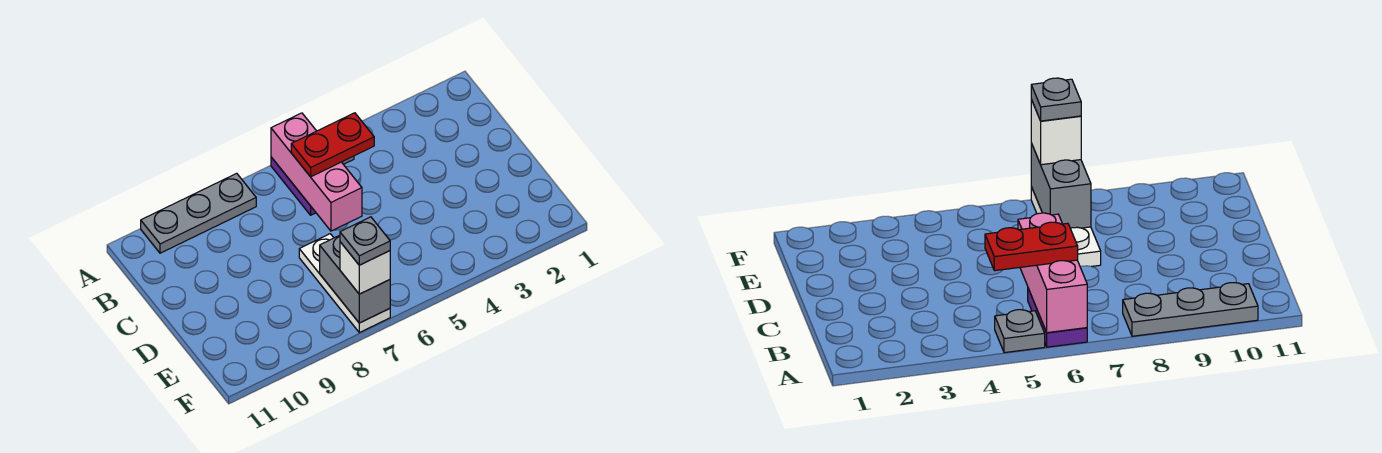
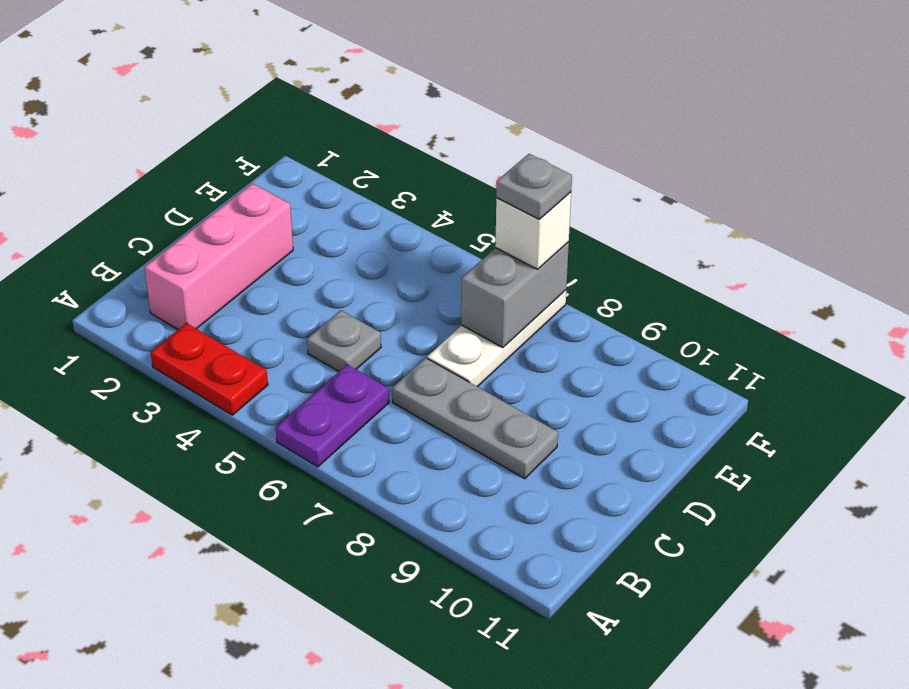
grey 1x1 plate [995,310,1045,353] -> grey 1x1 plate moved to [307,310,381,371]
pink 1x3 brick [271,113,362,231] -> pink 1x3 brick moved to [144,183,293,330]
grey 1x3 plate [141,173,256,253] -> grey 1x3 plate moved to [392,358,558,479]
red 1x2 plate [291,113,374,177] -> red 1x2 plate moved to [151,323,268,415]

